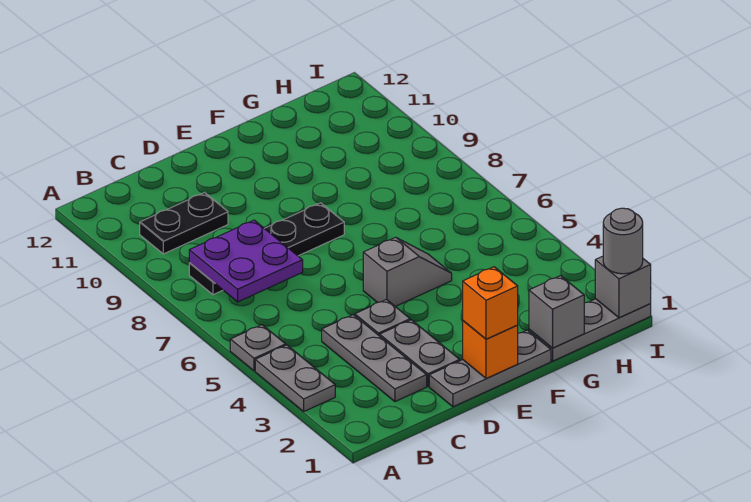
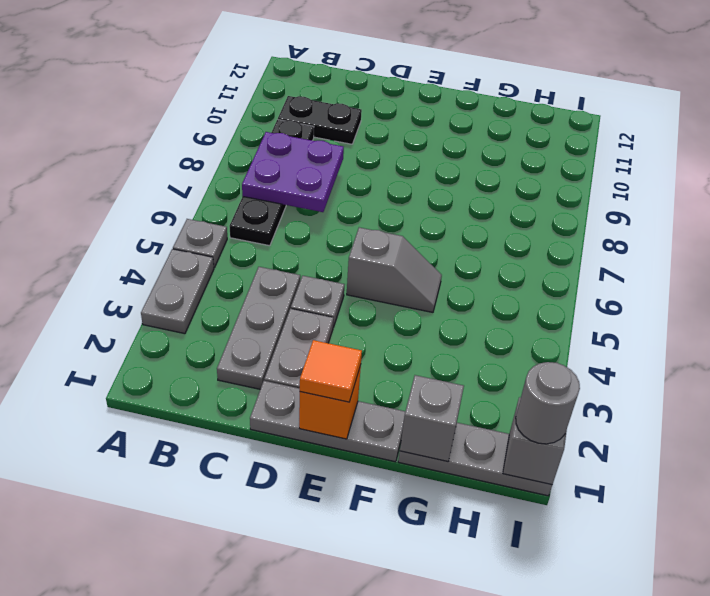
black 1x4 plate [189,203,344,295] -> black 1x4 plate turned to [230,120,314,246]
orange 1x1 brick [463,267,518,339] -> orange 1x1 tile [300,340,362,402]

